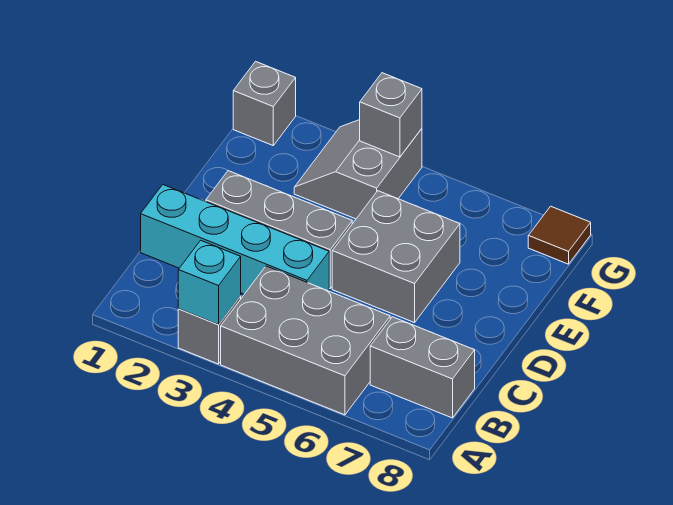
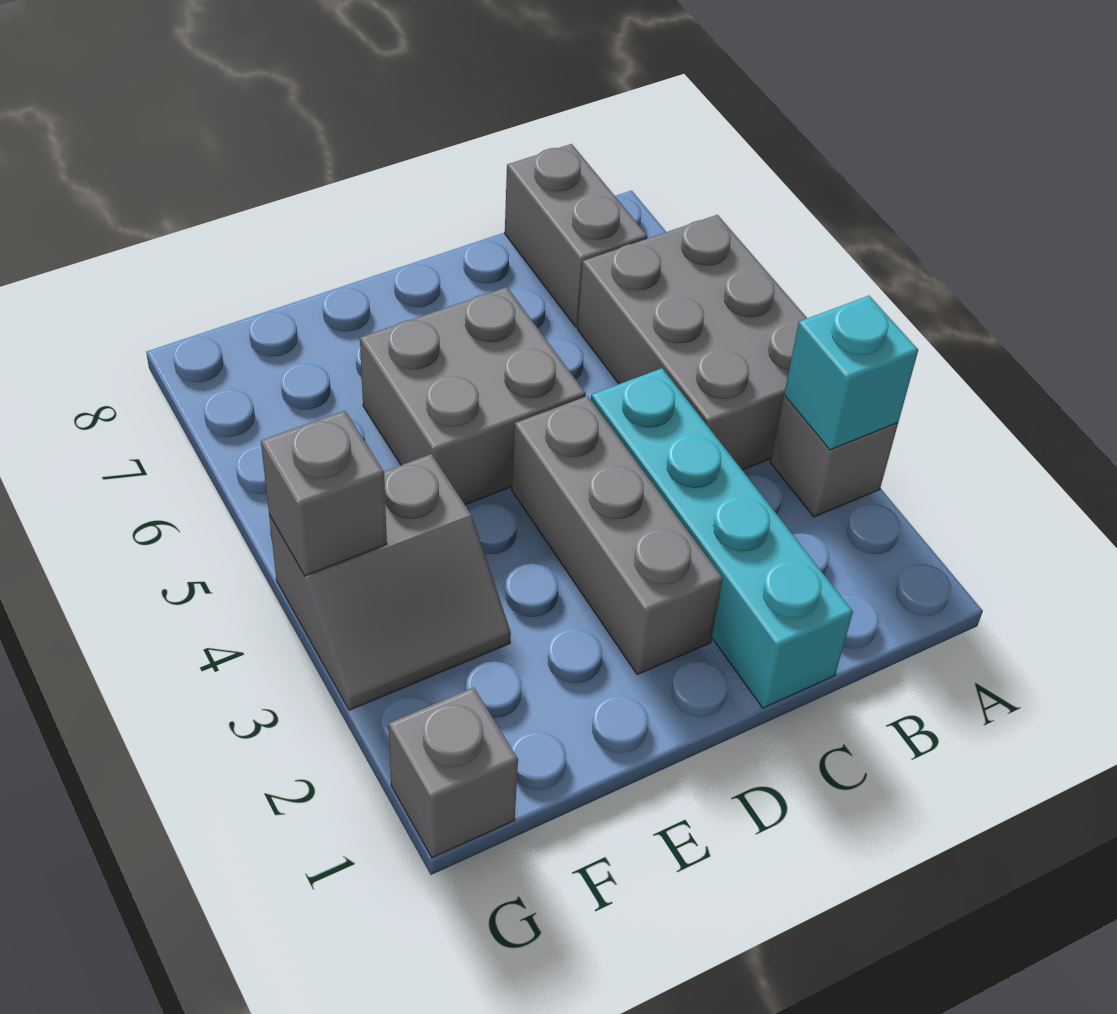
brown 1x1 tile [528,206,591,264] -> none

